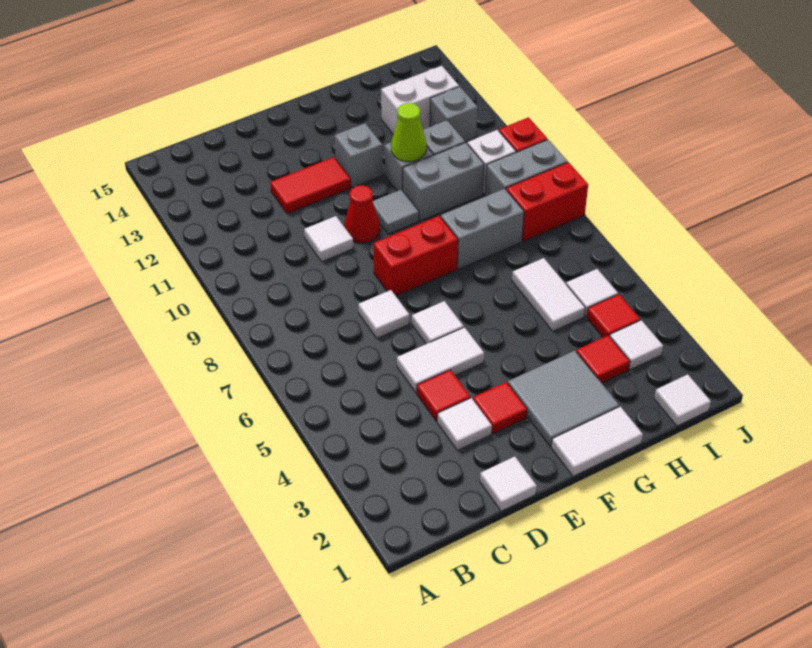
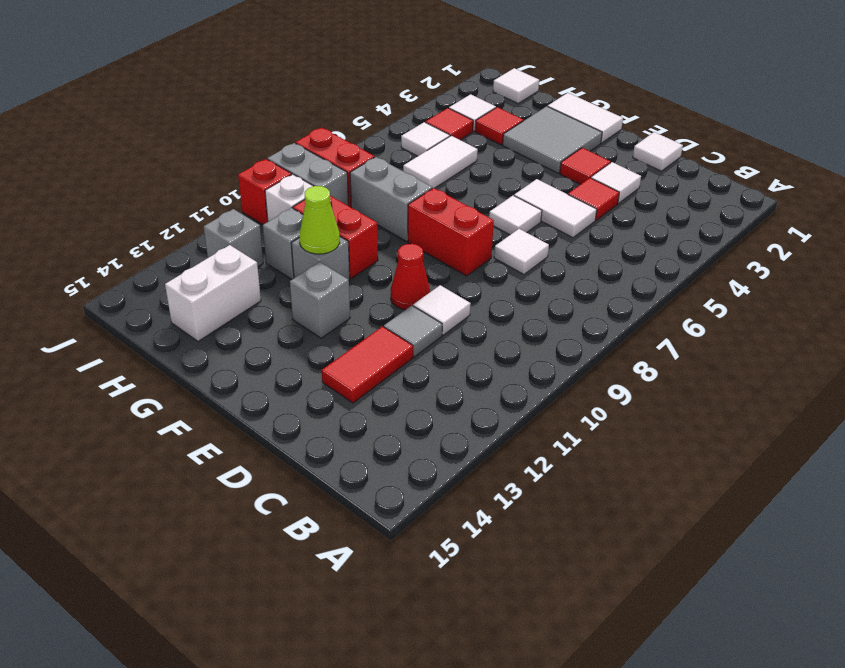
red 1x2 tile [270,157,351,214] -> red 1x2 tile turned to [322,327,413,403]
grey 1x1 tile [373,189,419,234] -> grey 1x1 tile moved to [384,306,442,357]
grey 1x2 brick [403,142,484,221] -> red 1x2 brick [293,196,378,278]
white 1x2 brick [381,66,459,134] -> white 1x2 brick turned to [165,245,261,341]

